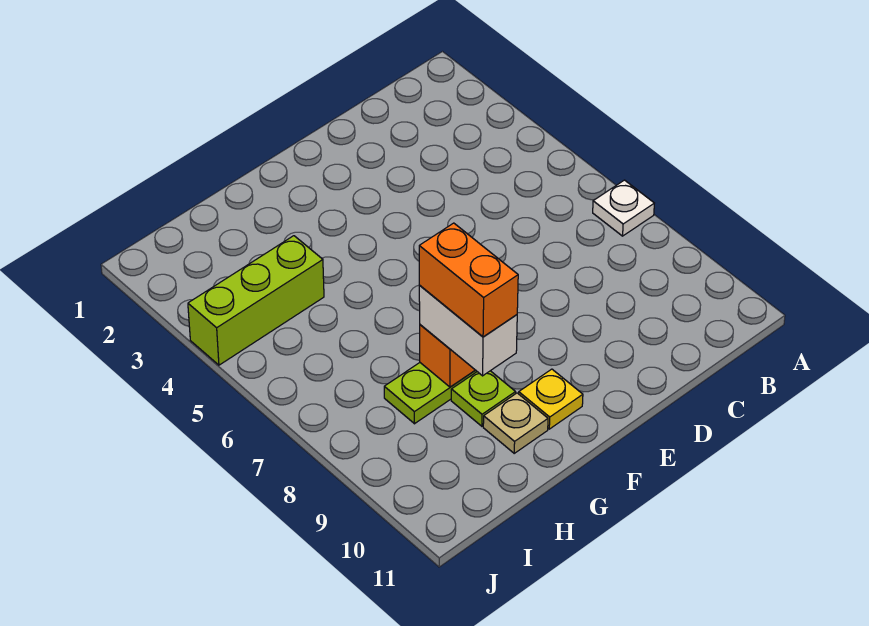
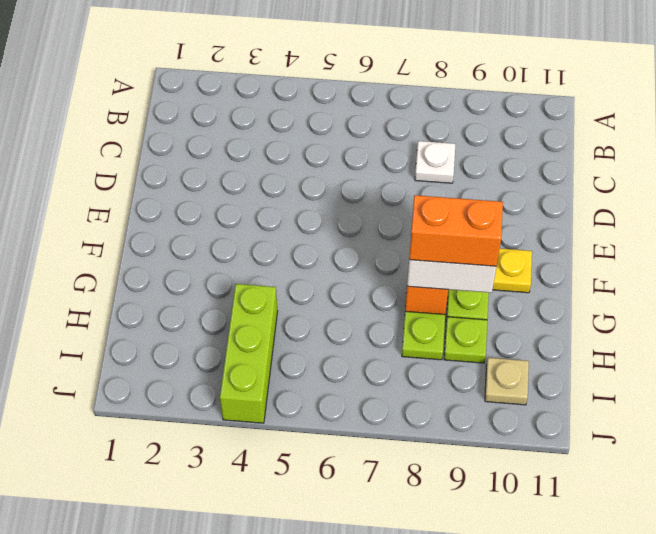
white 1x1 plate [593,180,654,236] -> white 1x1 plate moved to [415,141,455,183]
tan 1x1 plate [483,393,548,453] -> tan 1x1 plate moved to [485,358,529,405]
none -> lime 1x1 plate [444,317,487,363]

